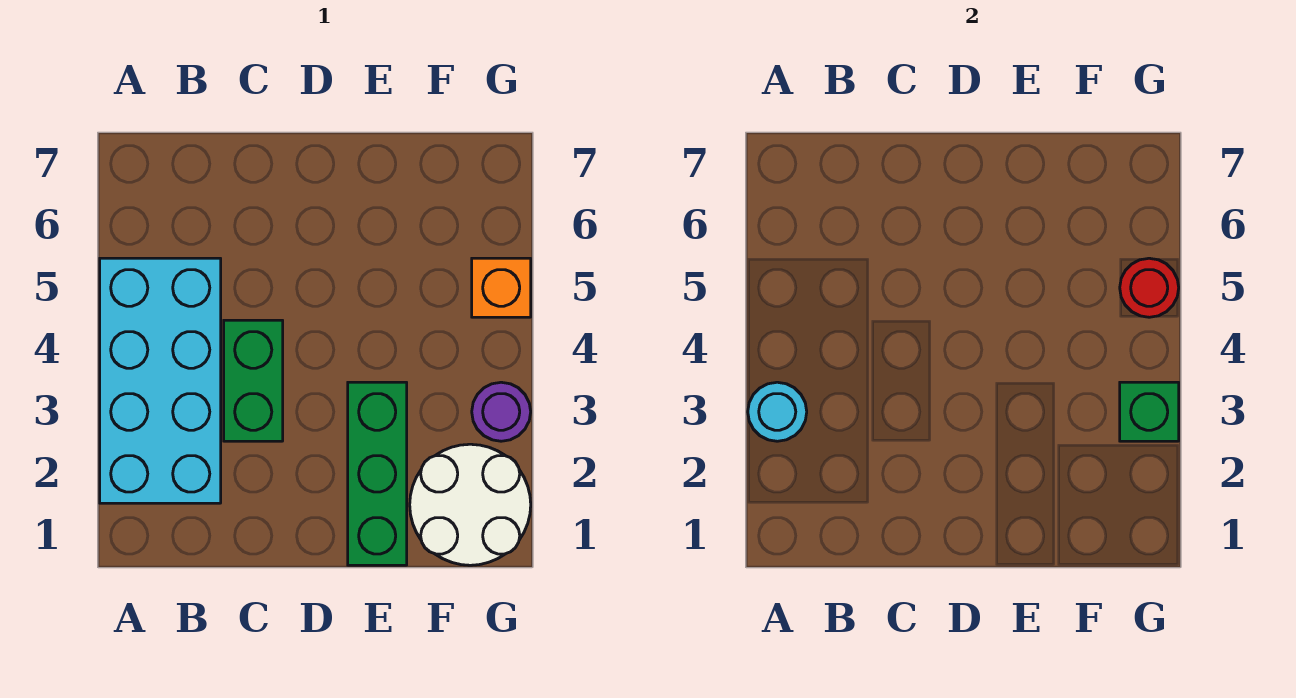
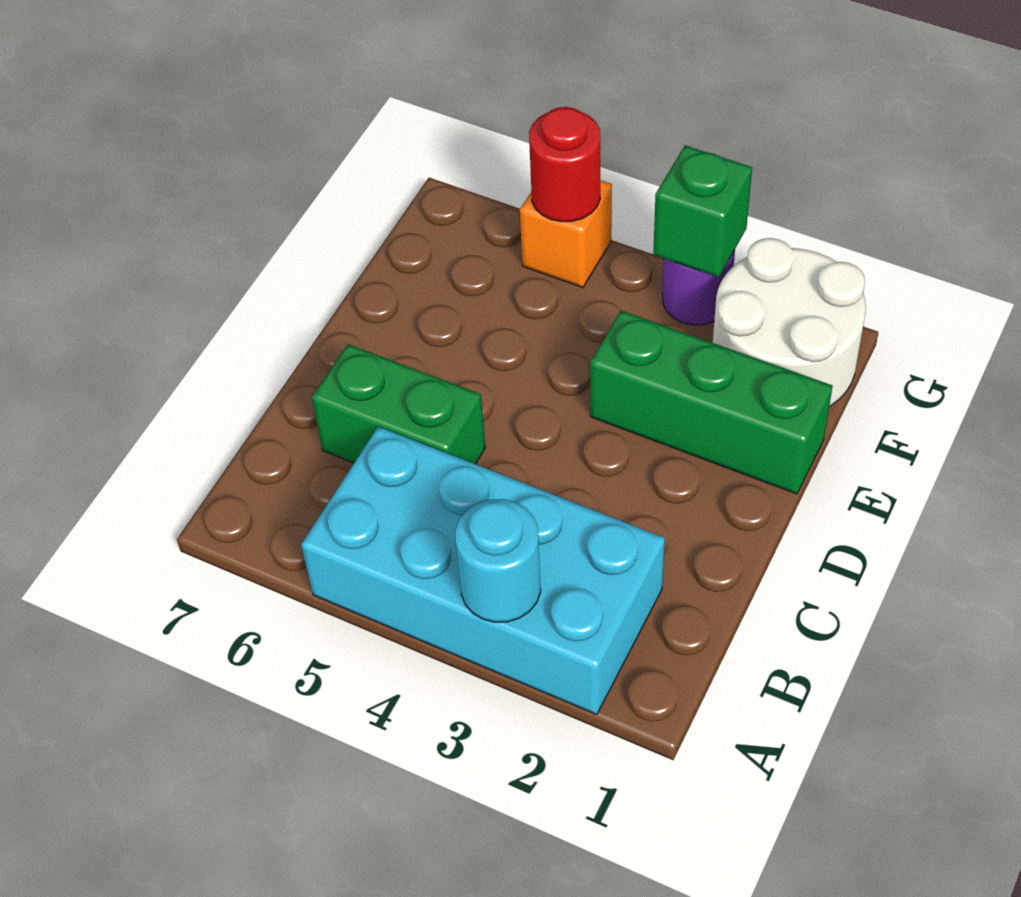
green 1x2 brick [224,320,283,441] -> green 1x2 brick moved to [312,344,485,464]

